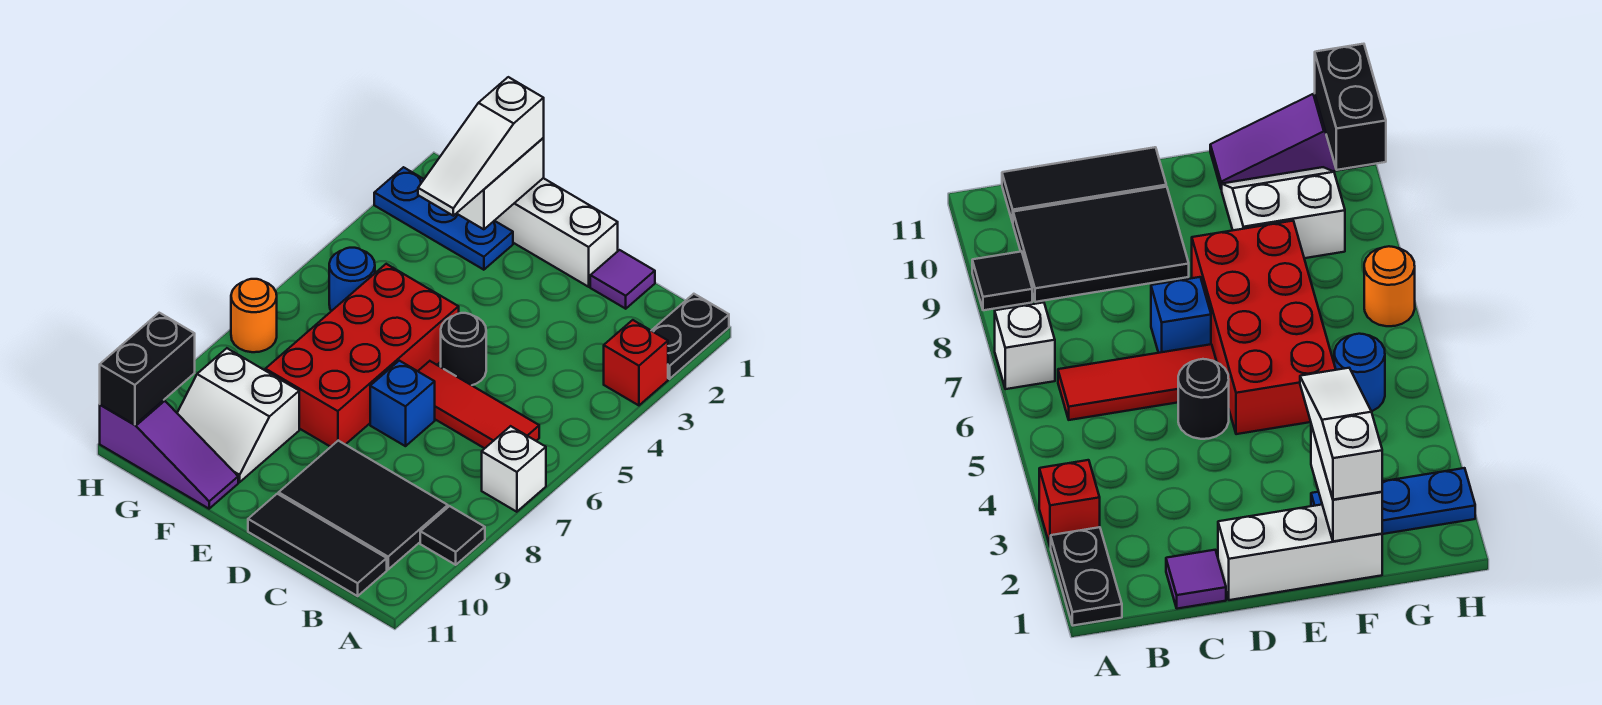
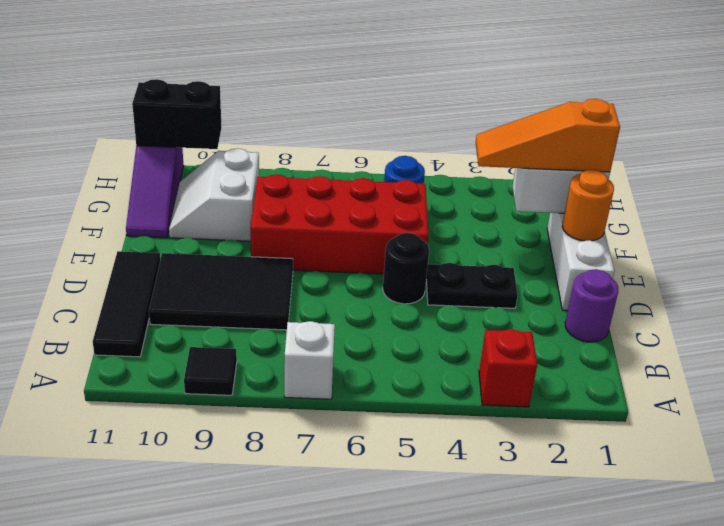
black 1x2 plate [651,294,729,379] -> black 1x2 plate moved to [426,263,518,308]
red 1x3 tile [418,361,539,448] -> none
black 2x3 tile [279,441,448,569] -> black 2x3 tile turned to [149,253,293,330]
purple 1x1 tile [590,250,655,309] -> purple 1x1 round brick [565,269,618,342]
blue 1x1 brick [370,361,435,446] -> none
white 1x3 slope [418,77,544,216] -> orange 1x3 slope [476,99,620,172]
blue 1x3 plate [374,167,513,270] -> none
orange 1x1 round brick [231,279,277,352] -> orange 1x1 round brick moved to [562,170,614,241]

